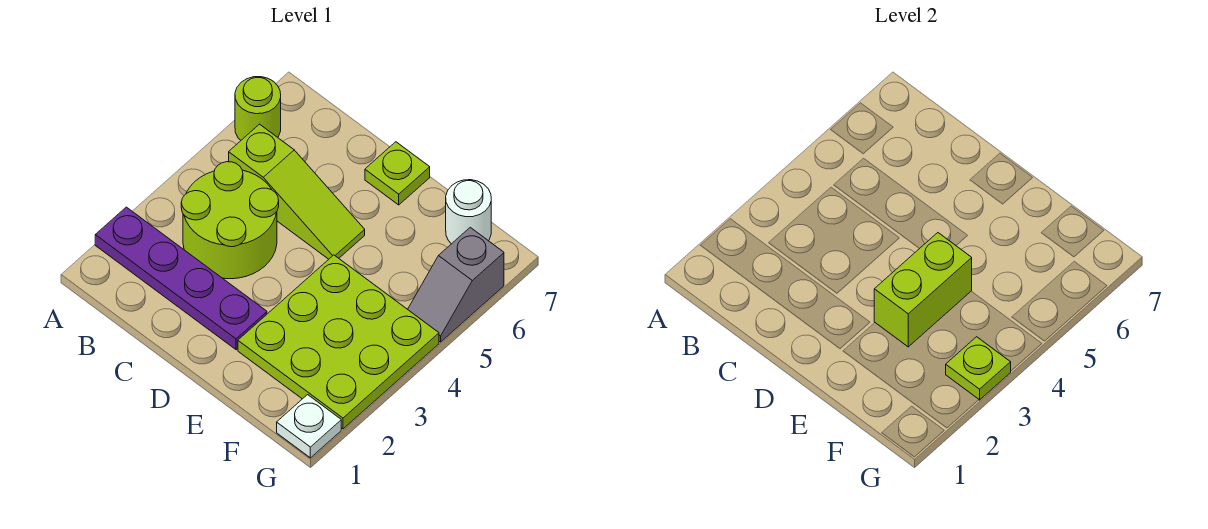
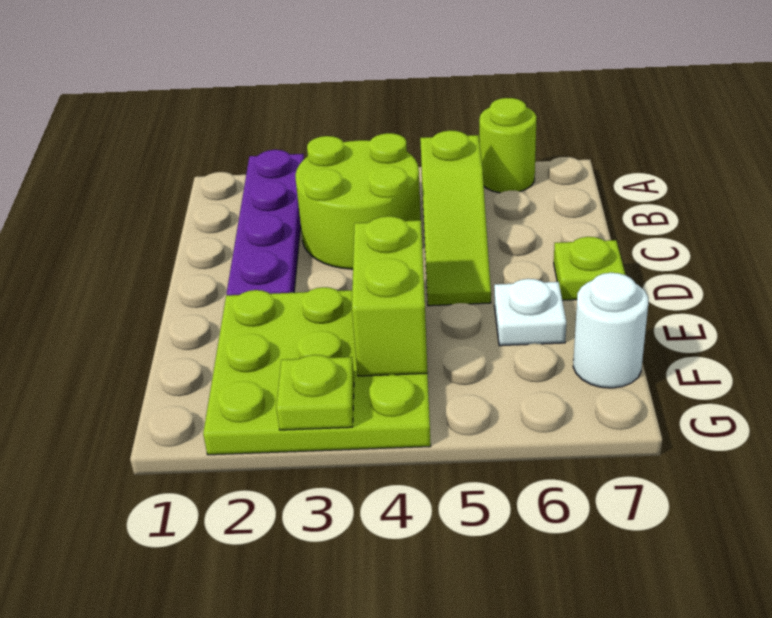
lime 1x2 brick [874,233,972,347] -> lime 1x2 brick turned to [352,216,428,376]
white 1x1 plate [277,395,341,458] -> white 1x1 plate moved to [494,279,566,346]
grey 1x2 slope [408,227,504,342] -> none

